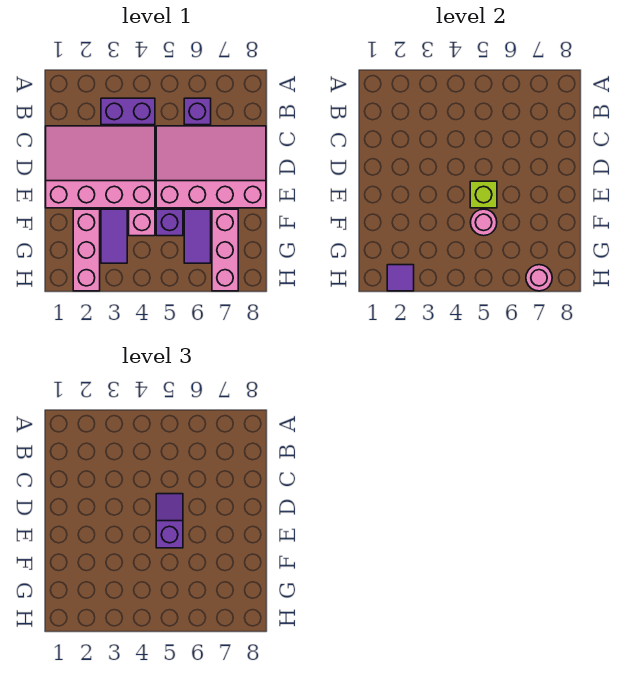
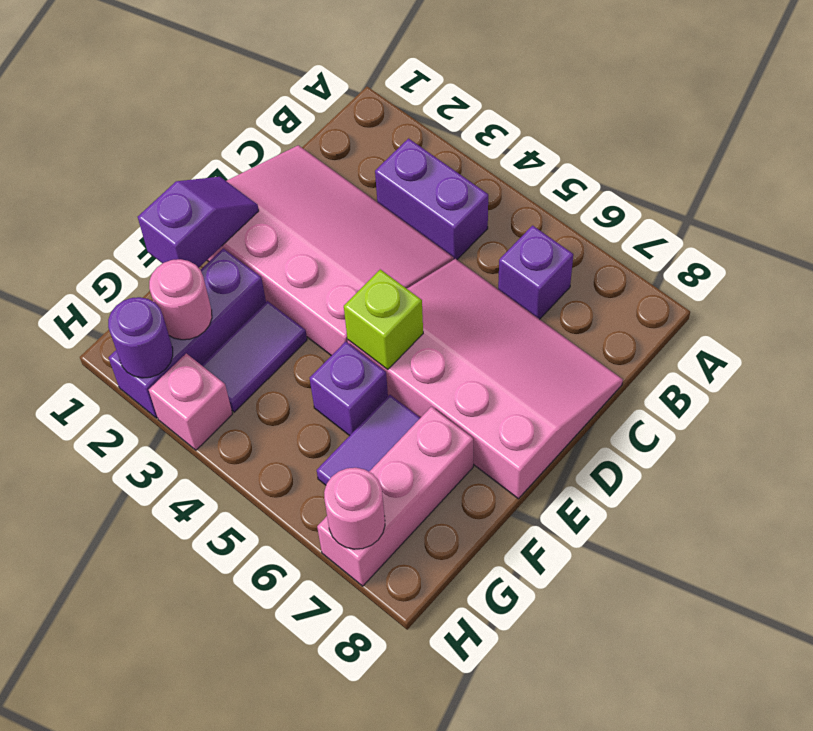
purple 1x2 slope [156,494,183,548] -> purple 1x2 slope moved to [138,177,259,268]
pink 1x3 brick [73,209,100,291] -> purple 1x3 brick [109,248,266,418]
pink 1x1 brick [129,209,155,236] -> pink 1x1 brick moved to [149,353,232,450]
pink 1x1 round brick [471,209,497,236] -> pink 1x1 round brick moved to [149,259,212,340]
purple 1x1 tile [387,265,414,291] -> purple 1x1 round brick [108,297,173,378]

